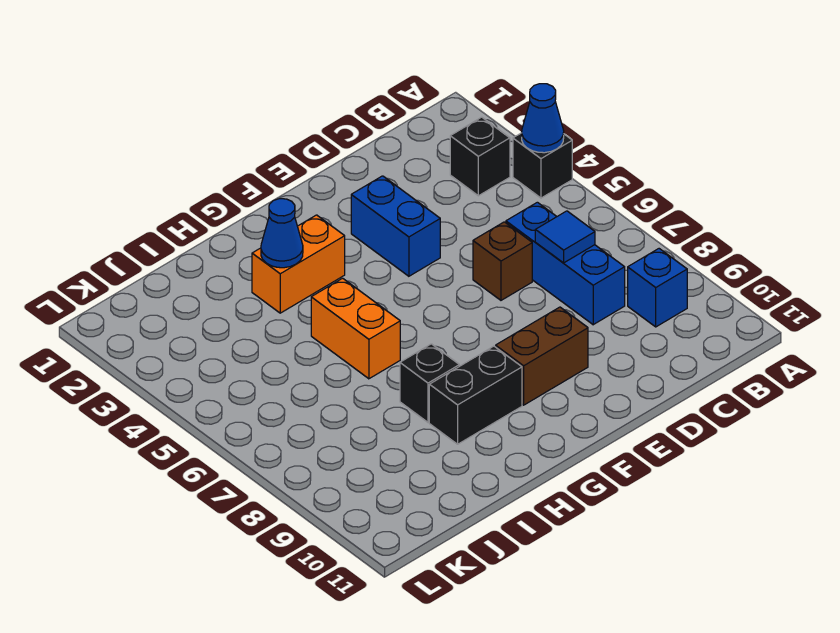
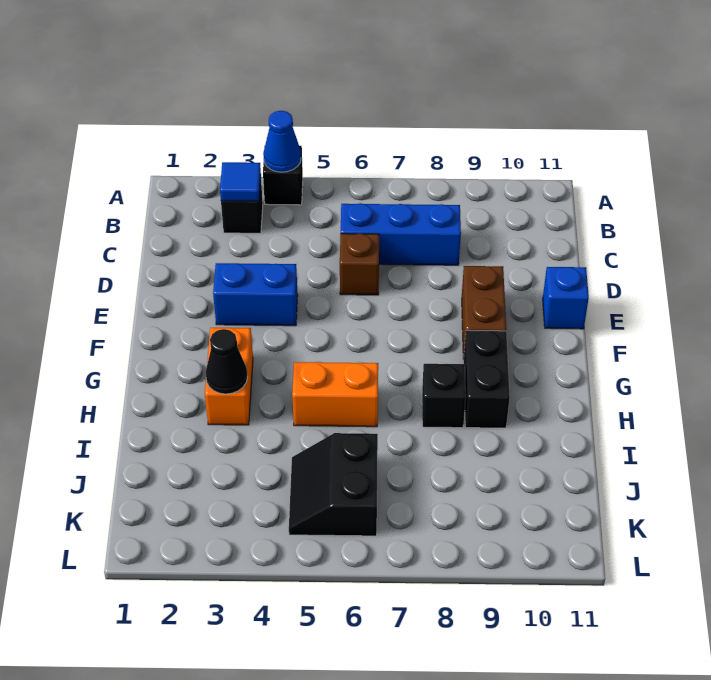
blue 1x1 brick [628,249,687,327] -> blue 1x1 brick moved to [543,267,589,329]
blue 1x1 tile [535,211,595,263] -> blue 1x1 tile moved to [220,162,261,201]
blue 1x1 cone [261,199,303,268] -> black 1x1 cone [206,329,248,394]
none -> black 2x2 slope [289,433,378,536]

